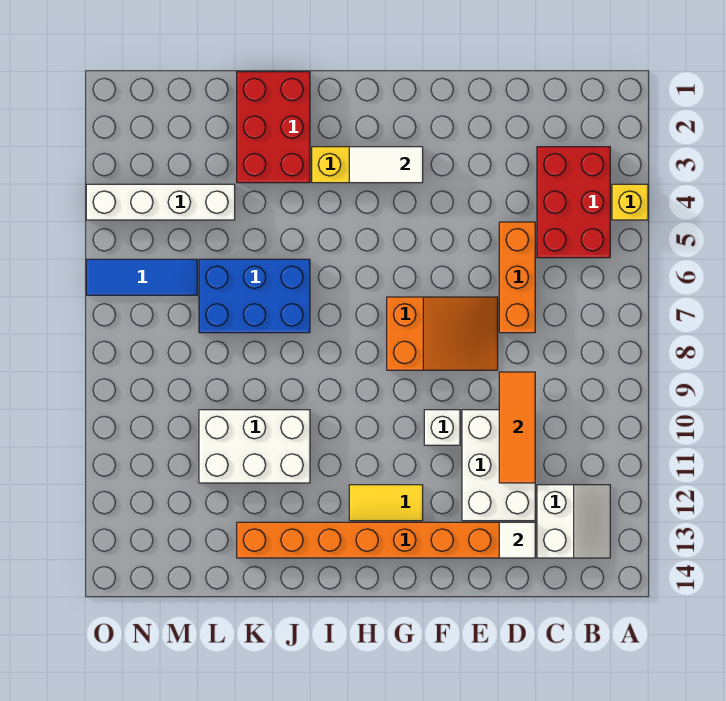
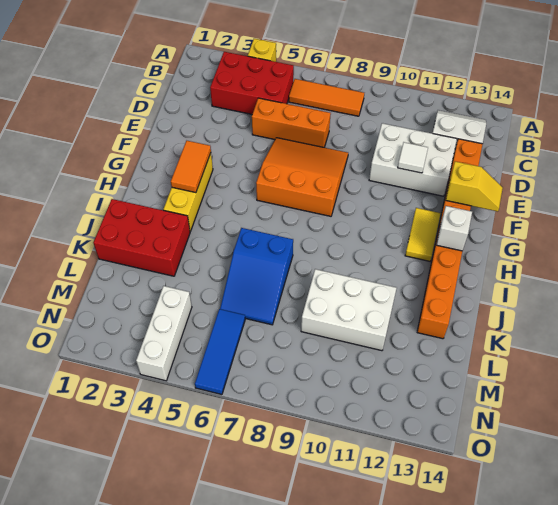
orange 1x3 tile [499,372,535,483] -> orange 1x3 tile moved to [289,79,364,116]
white 1x1 tile [499,522,535,558] -> white 1x1 tile moved to [398,142,428,173]
orange 2x3 slope [387,297,498,370] -> orange 3x3 slope [256,138,348,216]
white 1x1 brick [424,410,460,445] -> white 1x1 brick moved to [436,206,472,251]
none -> yellow 1x2 slope [446,161,503,211]
white 1x2 tile [349,147,423,183] -> orange 1x2 tile [171,141,211,193]
blue 2x3 brick [199,259,310,333] -> blue 2x3 slope [220,228,293,325]
white 2x3 brick [199,410,310,483] -> white 2x3 brick turned to [301,269,397,351]
white 1x4 brick [86,184,235,220] -> white 1x3 brick [136,286,192,381]

